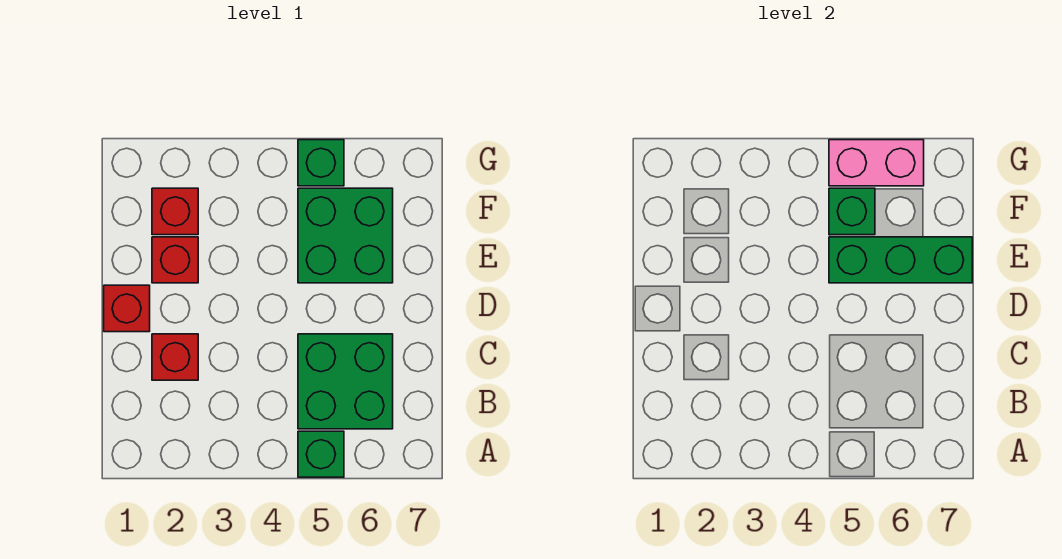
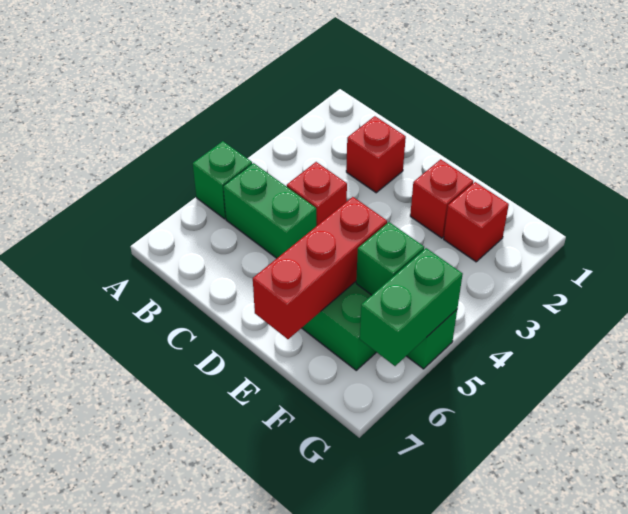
green 2x2 brick [298,334,393,429] -> green 1x2 brick [223,163,316,258]
red 1x1 brick [104,285,150,332] -> red 1x1 brick moved to [287,162,347,226]
green 1x3 brick [829,237,972,283] -> red 1x3 brick [253,197,387,339]
pink 1x2 brick [829,140,924,186] -> green 1x2 brick [360,248,463,366]

